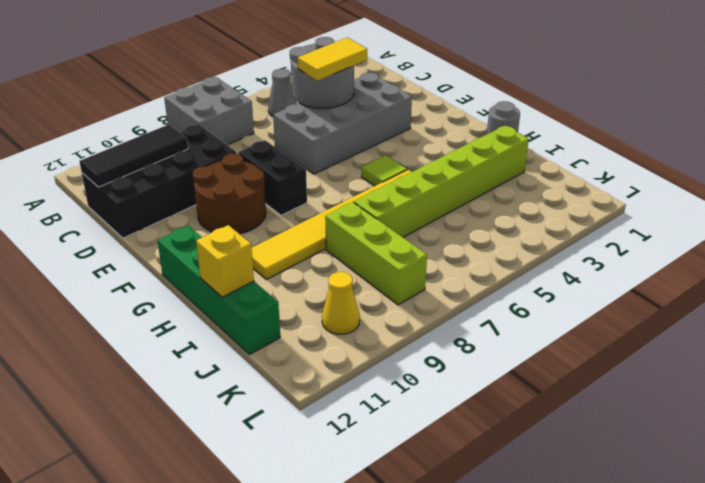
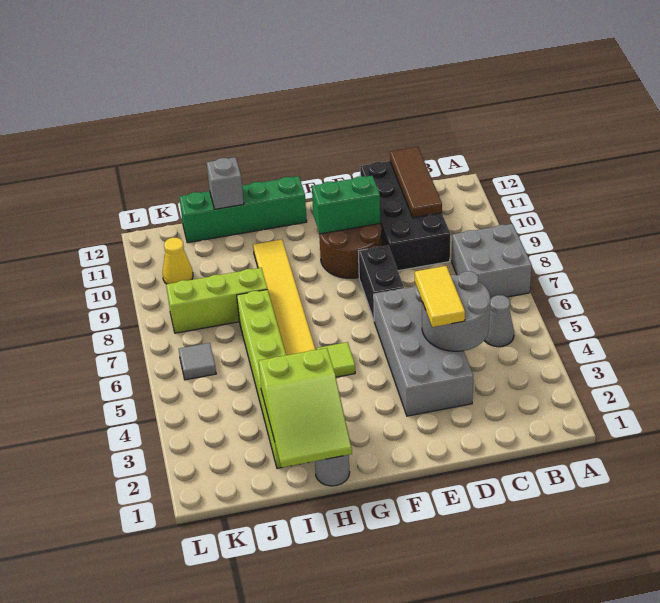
black 1x3 tile [79,124,188,187] -> brown 1x3 tile [390,147,442,218]
black 1x2 brick [239,140,307,215] -> black 1x2 brick turned to [359,246,404,320]
none -> green 1x2 brick [312,176,380,234]
none -> lime 2x3 slope [259,348,352,468]
yellow 1x1 brick [196,225,254,297] -> grey 1x1 brick [206,157,244,209]
none -> grey 1x1 tile [179,343,216,380]

